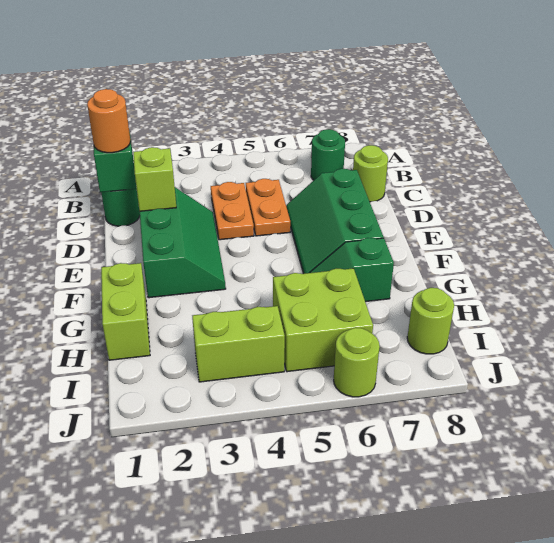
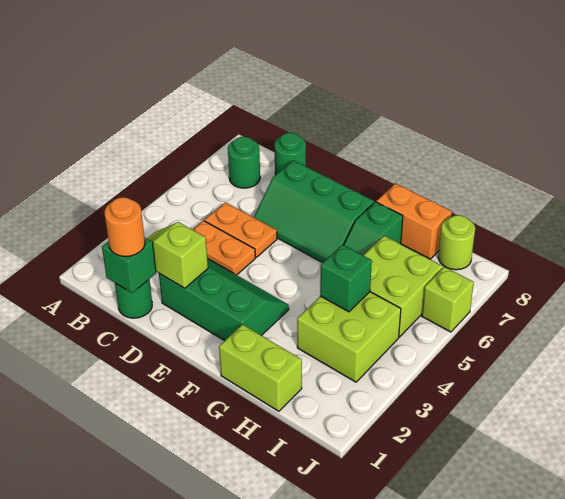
lime 1x1 round brick [353,145,388,202] -> green 1x1 round brick [274,133,306,175]
none -> orange 1x2 brick [376,184,452,259]
none -> green 1x1 brick [320,245,372,312]
lime 1x2 brick [192,306,285,382] -> lime 2x2 brick [297,292,401,382]
lime 1x1 round brick [334,328,380,397] -> lime 1x1 brick [422,267,474,332]

